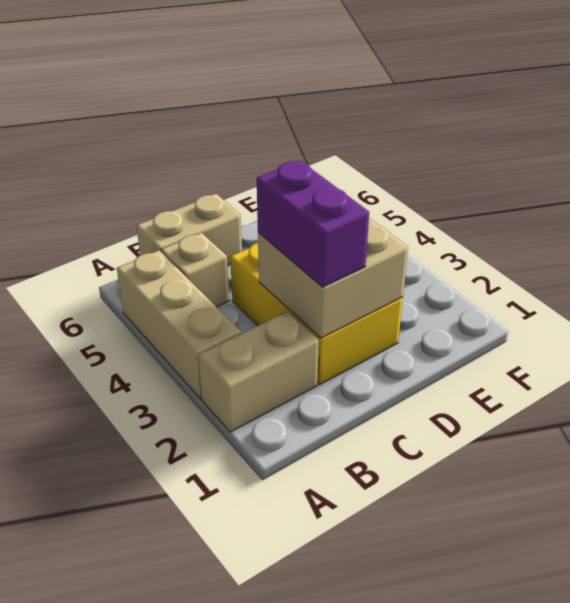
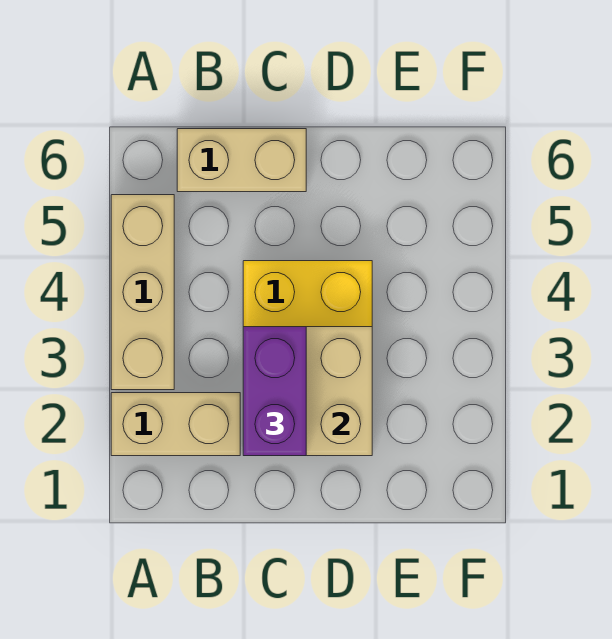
tan 1x1 brick [161,233,229,307] -> none

